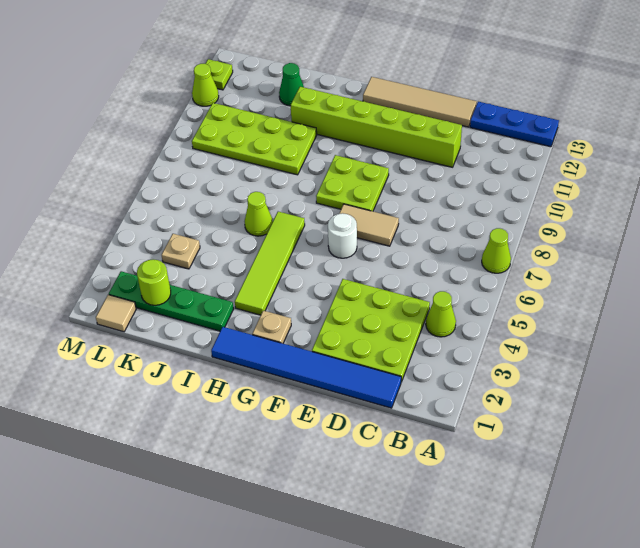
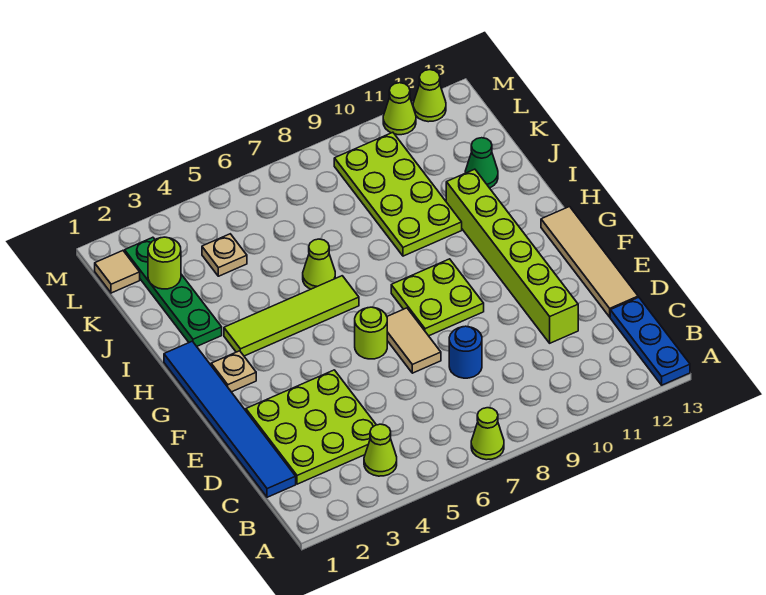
none -> blue 1x1 round brick [449,326,482,378]
white 1x1 round brick [328,213,357,258] -> lime 1x1 round brick [355,307,387,359]
lime 1x1 plate [205,59,233,90] -> lime 1x1 cone [413,70,446,122]

